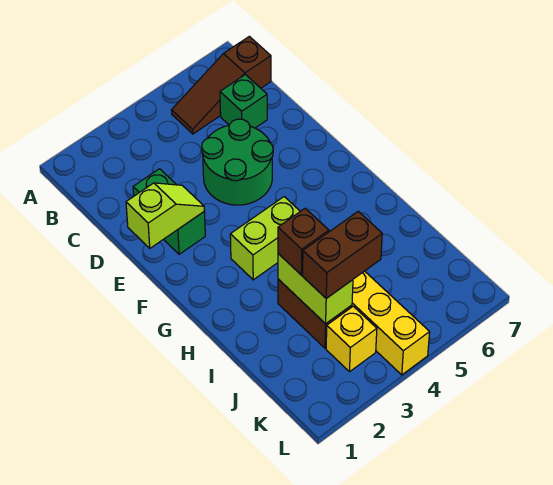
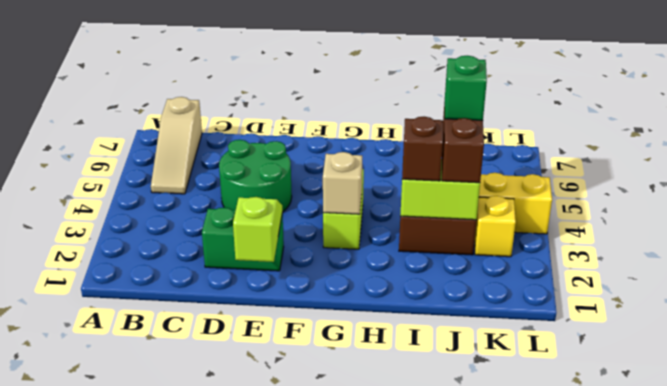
brown 1x3 slope [172,36,271,134] -> tan 1x3 slope [151,97,202,194]
green 1x1 brick [220,75,267,128] -> green 1x1 brick moved to [445,56,487,120]
none -> tan 1x1 brick [323,152,362,214]

